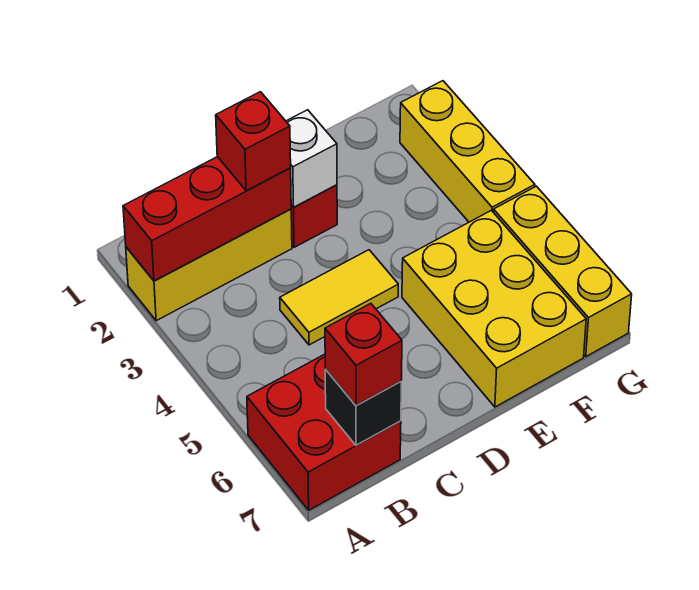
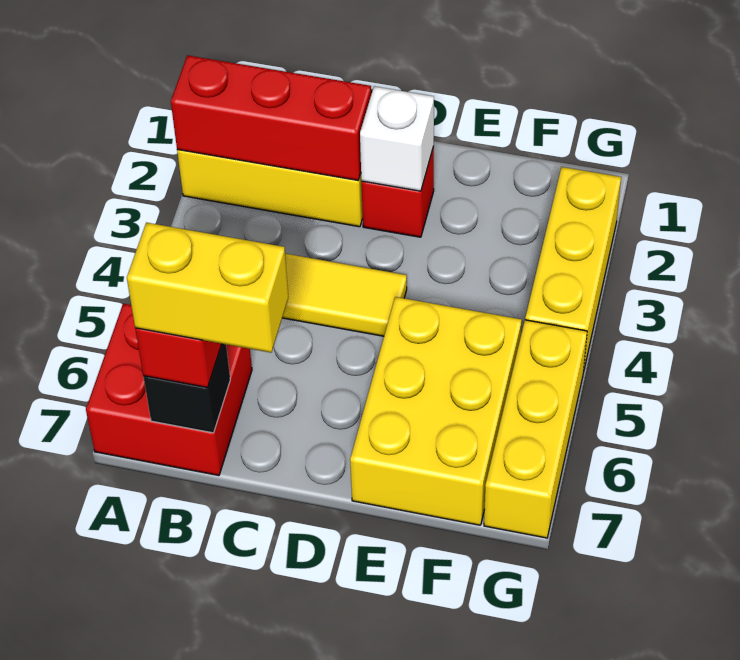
none -> yellow 1x2 brick [127,223,288,353]
red 1x1 brick [216,92,291,191] -> none

